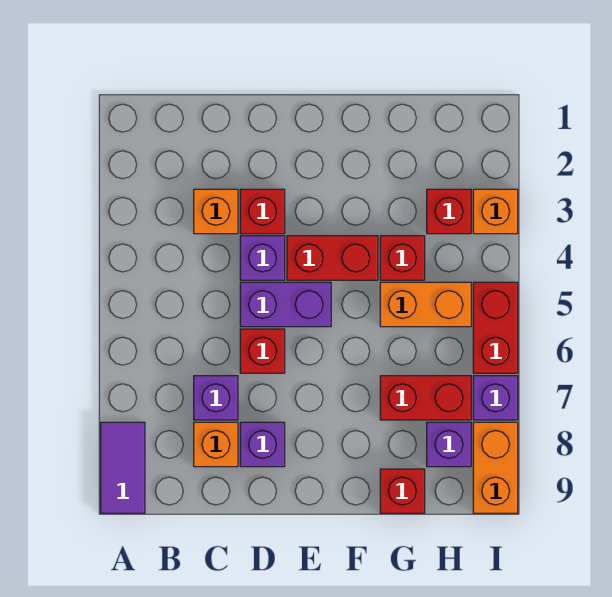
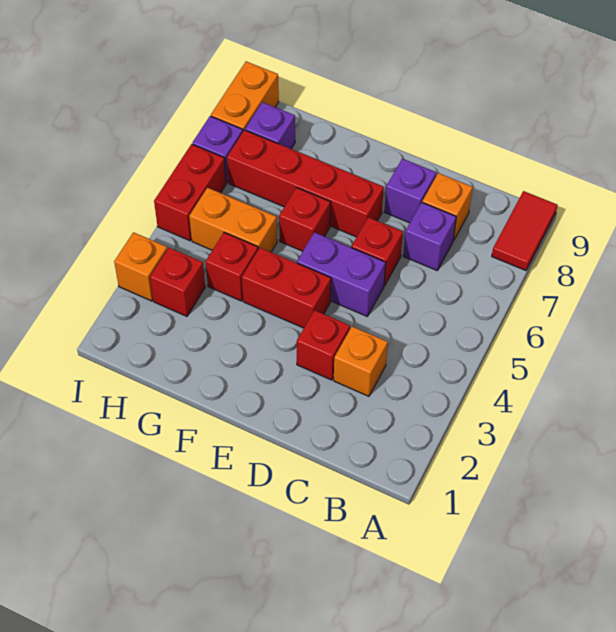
purple 1x2 tile [101,422,145,513] -> red 1x2 tile [492,191,557,271]
purple 1x1 brick [240,236,285,280] -> none
red 1x2 brick [380,376,471,420] -> red 1x4 brick [227,130,384,237]
red 1x1 brick [380,469,425,513] -> red 1x1 brick moved to [279,188,330,251]

